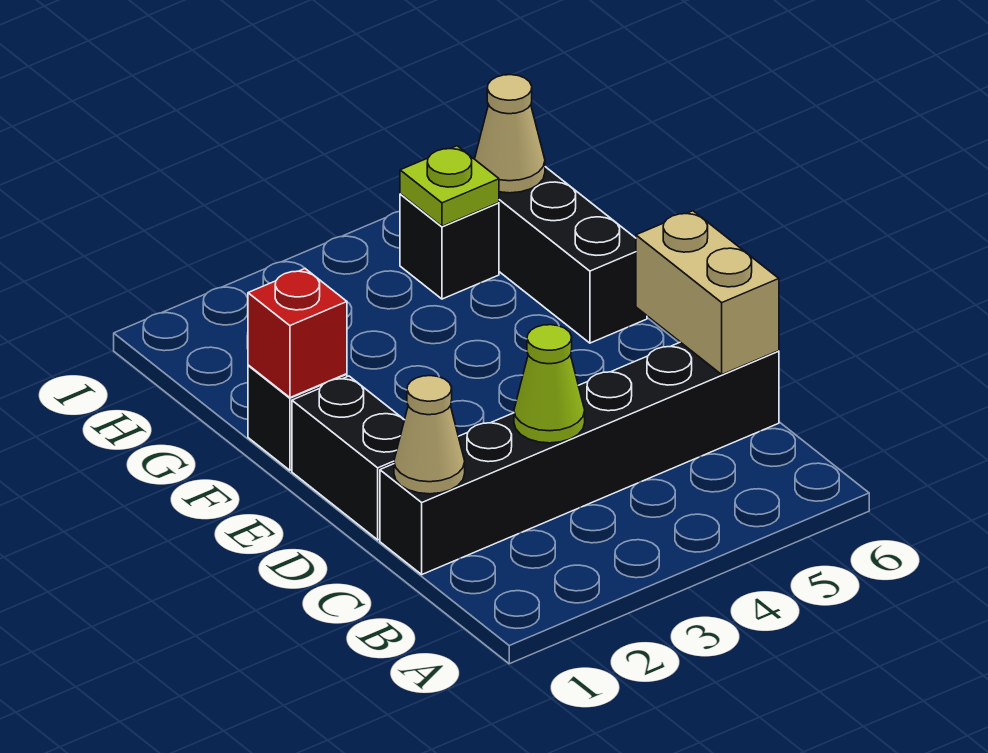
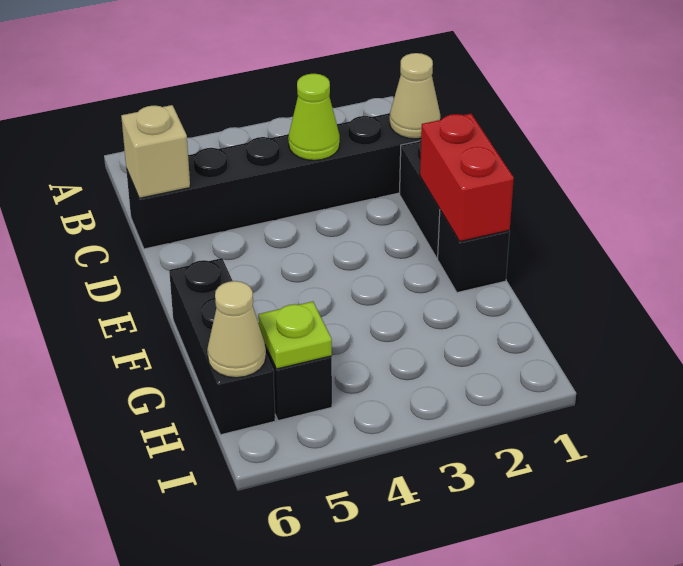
tan 1x2 brick [636,211,779,374] -> tan 1x1 brick [121,105,190,198]
red 1x1 brick [248,269,347,398] -> red 1x2 brick [420,114,514,241]

